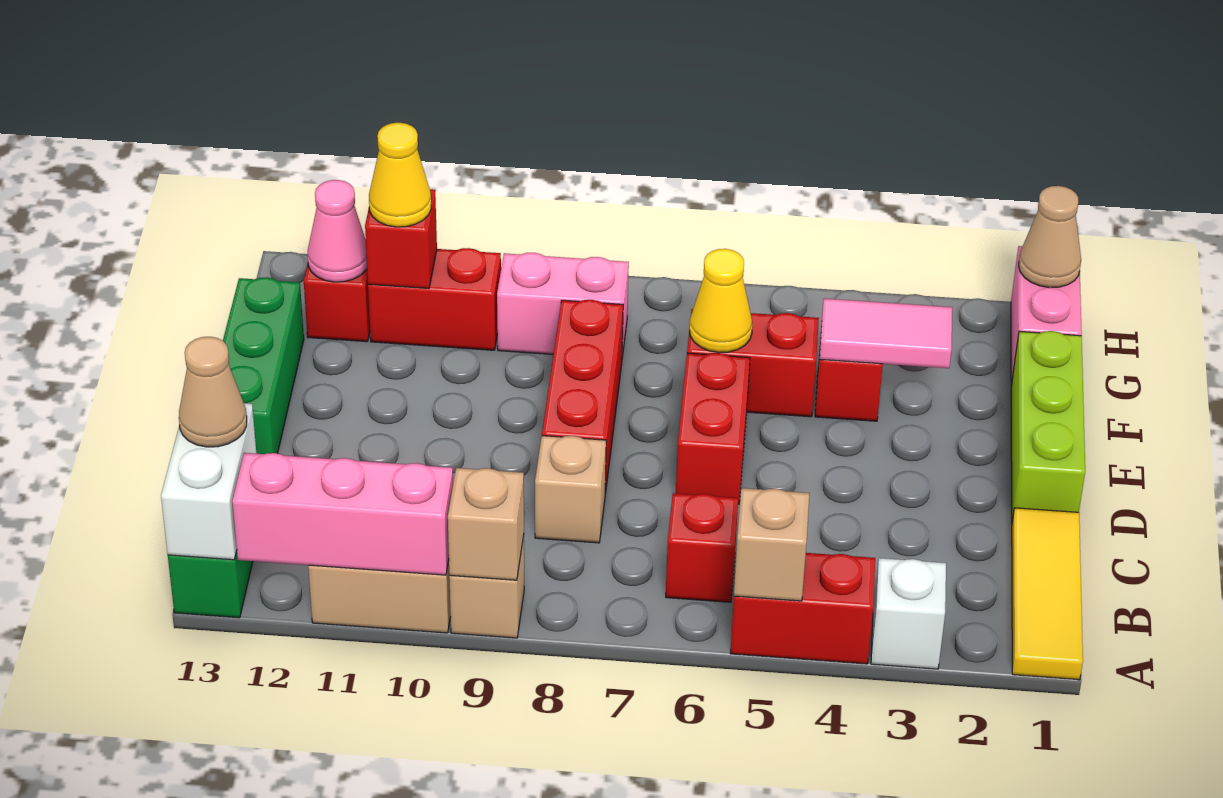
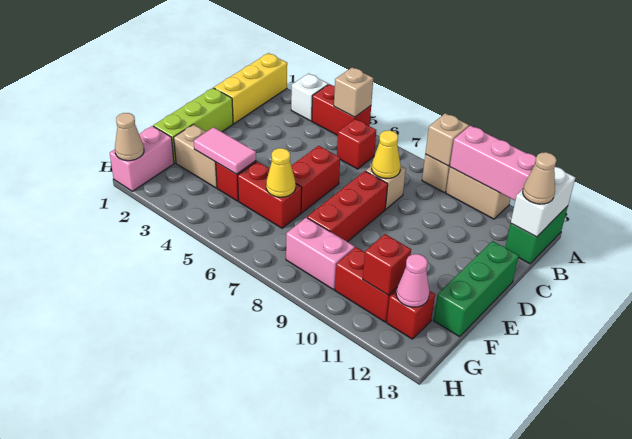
yellow 1x3 tile [1012,508,1083,680] -> yellow 1x3 brick [214,53,287,124]
none -> tan 1x2 brick [174,124,217,188]
yellow 1x1 cone [369,123,431,227] -> yellow 1x1 cone moved to [372,130,401,179]

